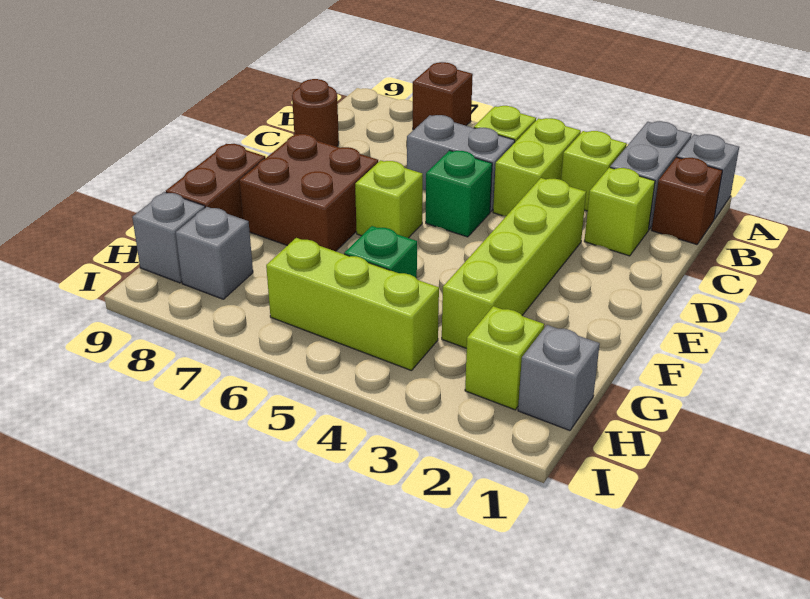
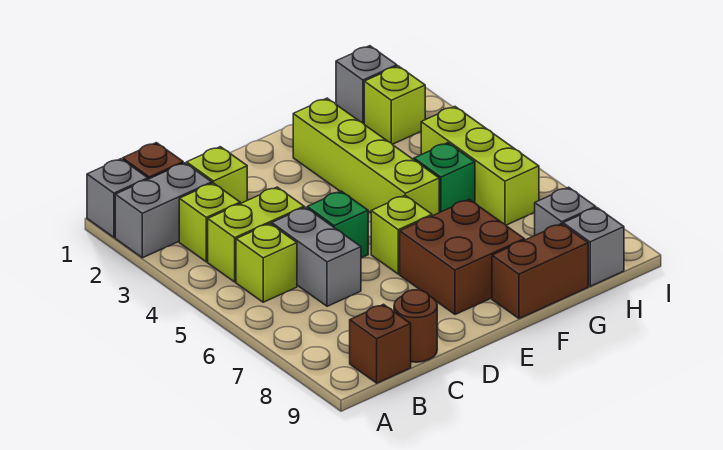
brown 1x1 brick [413,62,473,130] -> brown 1x1 brick moved to [350,304,411,383]
lime 1x4 brick [442,178,586,348] -> lime 1x4 brick turned to [293,98,439,216]

